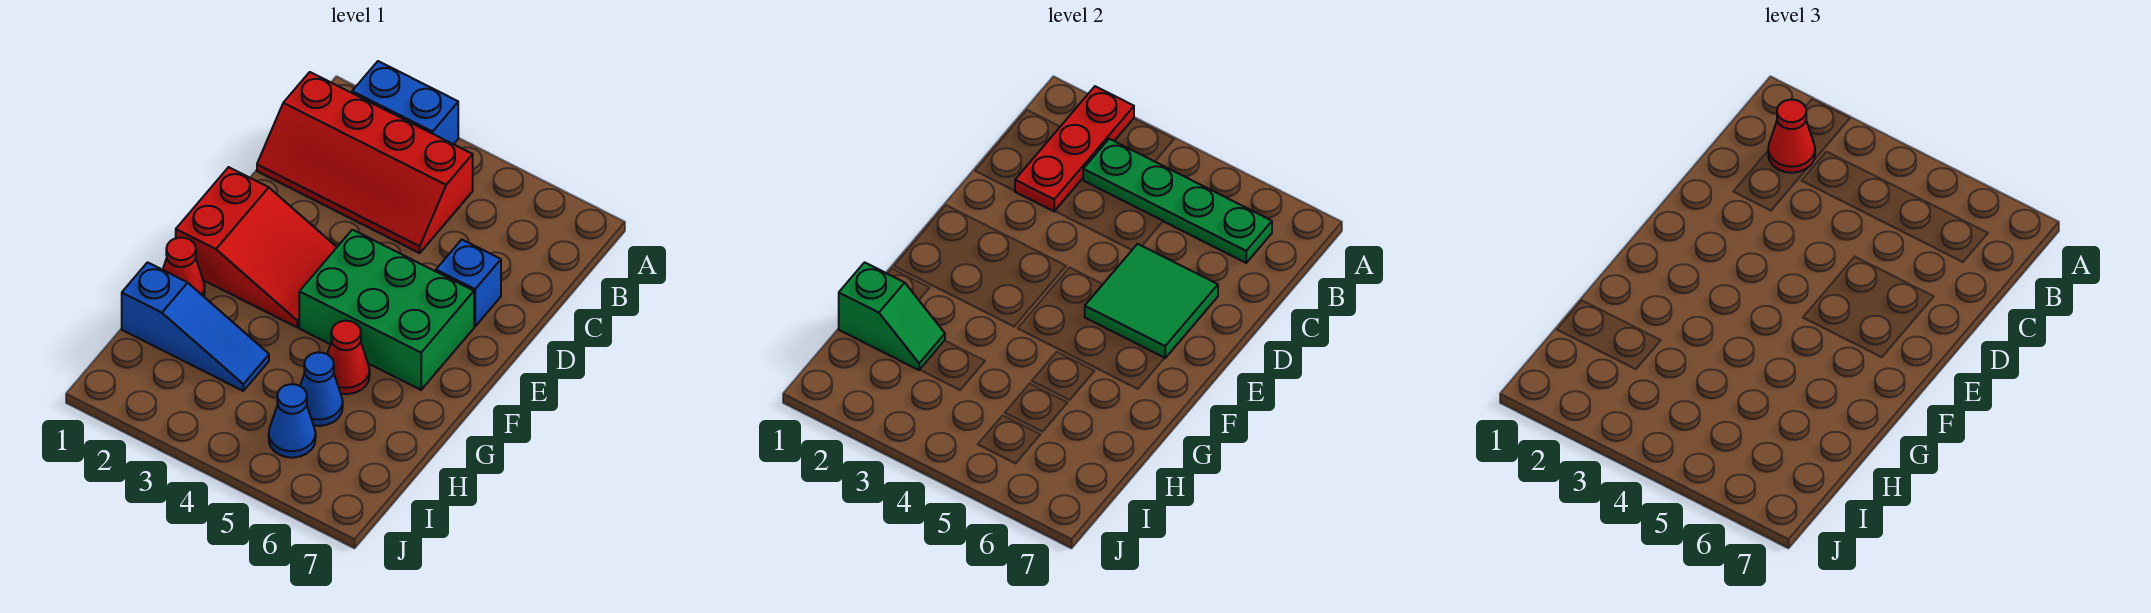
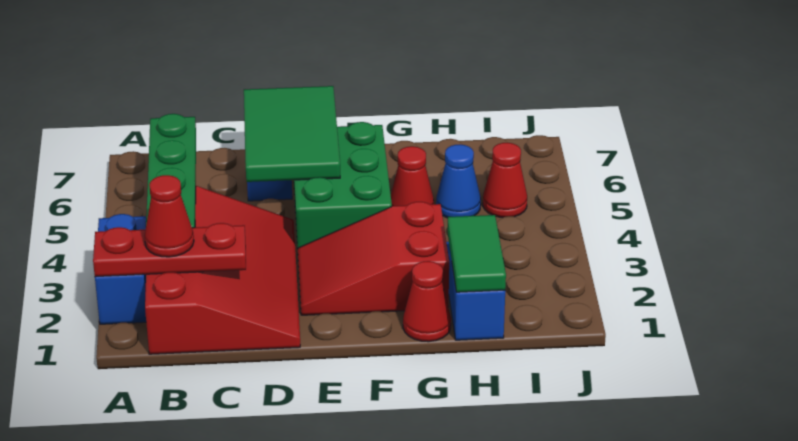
red 2x4 slope [257,72,473,253] -> red 3x4 slope [145,186,300,354]
green 2x2 tile [1085,244,1218,358] -> green 2x3 tile [244,86,340,182]
red 2x3 slope [176,167,337,327] -> red 2x3 slope turned to [298,202,449,315]
green 1x2 slope [839,262,945,370] -> green 1x2 tile [447,215,506,292]
blue 1x1 cone [269,384,316,458] -> red 1x1 cone [483,143,527,218]

